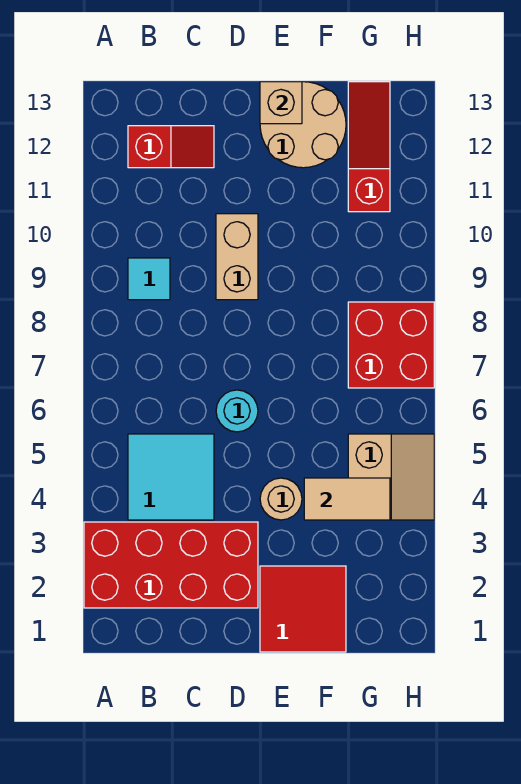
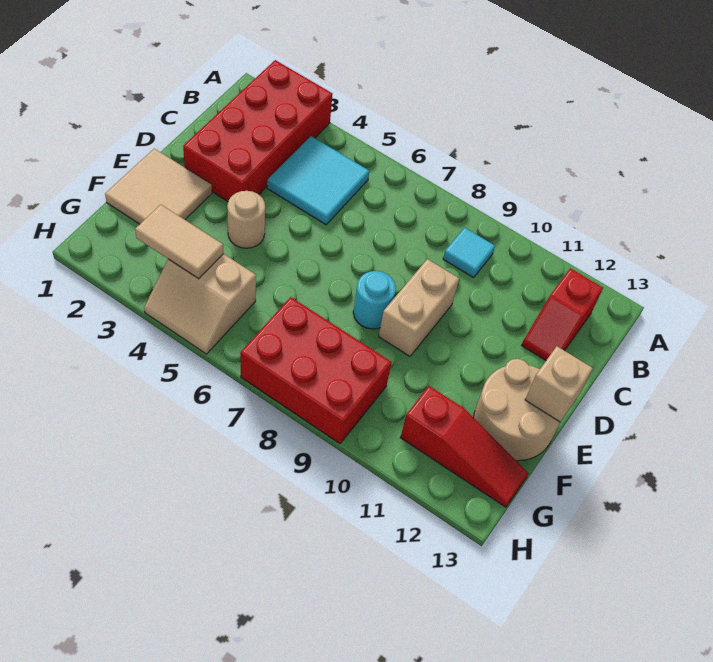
cyan 1x1 round brick [216,390,258,432] -> cyan 1x1 round brick moved to [353,271,396,329]
tan 1x2 brick [216,214,258,300] -> tan 1x2 brick turned to [379,259,459,356]
red 2x2 tile [260,566,346,652] -> tan 2x2 tile [105,149,212,224]
tan 1x2 tile [304,478,390,520] -> tan 1x2 tile turned to [135,205,223,279]
red 2x2 brick [348,302,434,388] -> red 2x3 brick [240,297,392,444]

